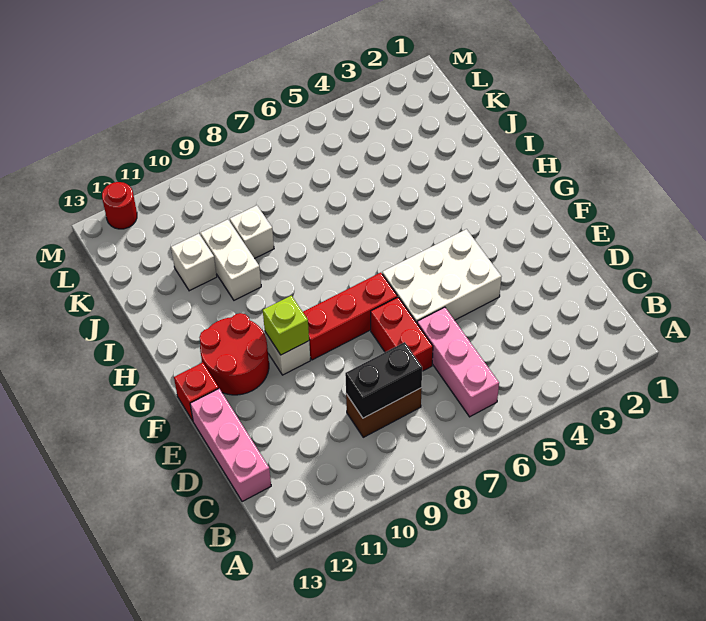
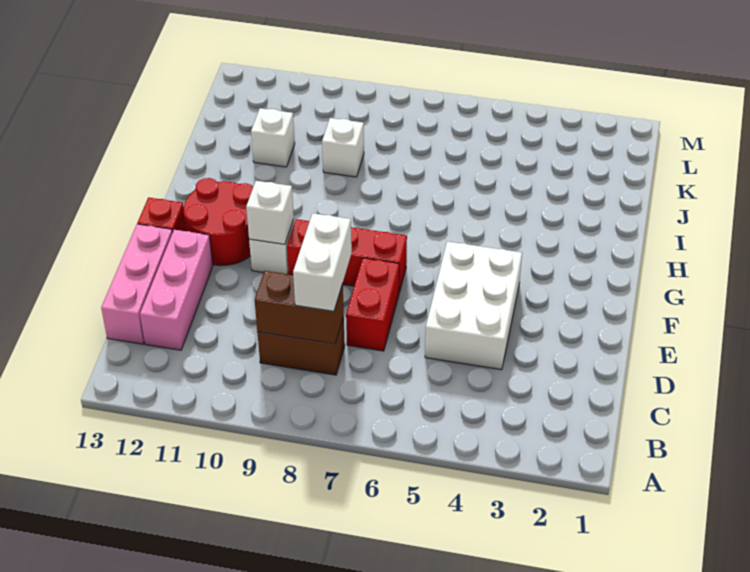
pink 1x3 brick [417,307,499,417] -> pink 1x3 brick moved to [140,230,213,350]
black 1x2 brick [345,342,422,418] -> brown 1x2 brick [255,271,344,344]
white 2x3 brick [382,229,501,323] -> white 2x3 brick turned to [425,241,522,370]
lime 1x1 brick [263,296,309,355] -> white 1x1 brick [246,181,294,244]
white 1x2 brick [201,220,261,300] -> white 1x2 brick moved to [293,213,352,311]
red 1x1 round brick [102,182,137,229] -> none

